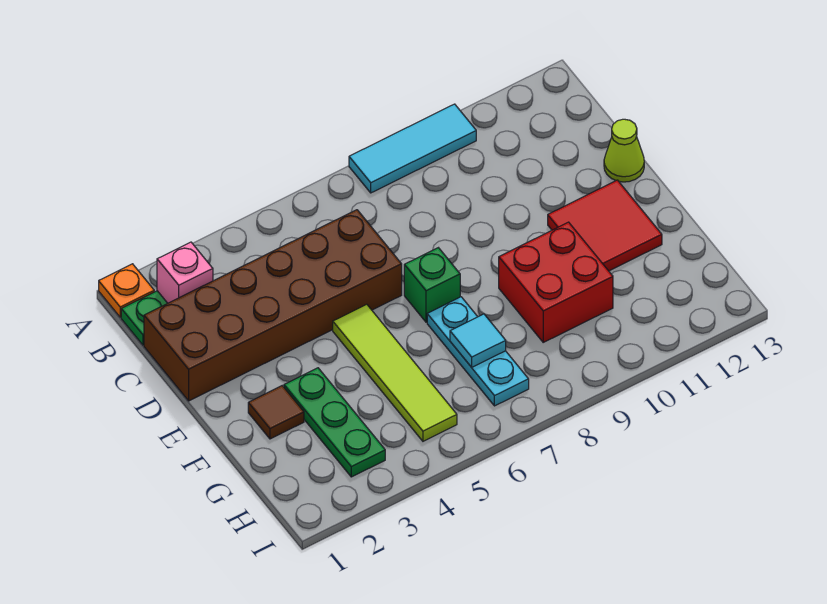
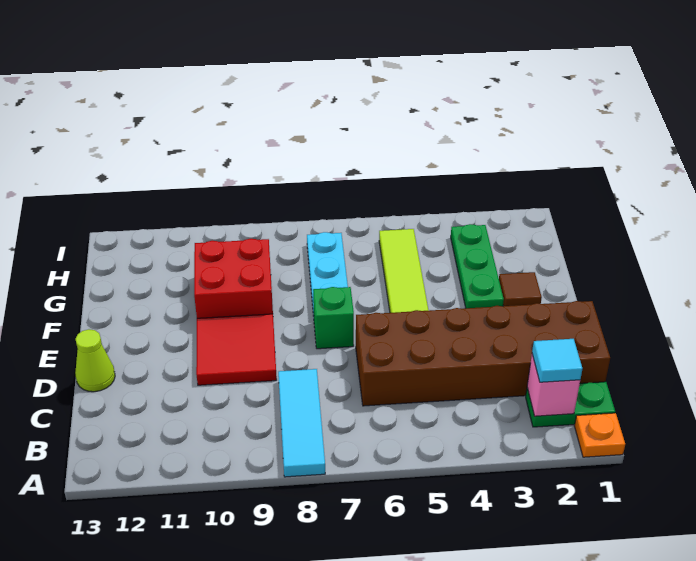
cyan 1x3 tile [349,104,476,193] -> cyan 1x3 tile turned to [278,369,325,477]
red 2x2 tile [548,180,662,271] -> red 2x2 tile moved to [196,314,277,385]
cyan 1x1 tile [450,314,506,367] -> cyan 1x1 tile moved to [532,339,583,382]

